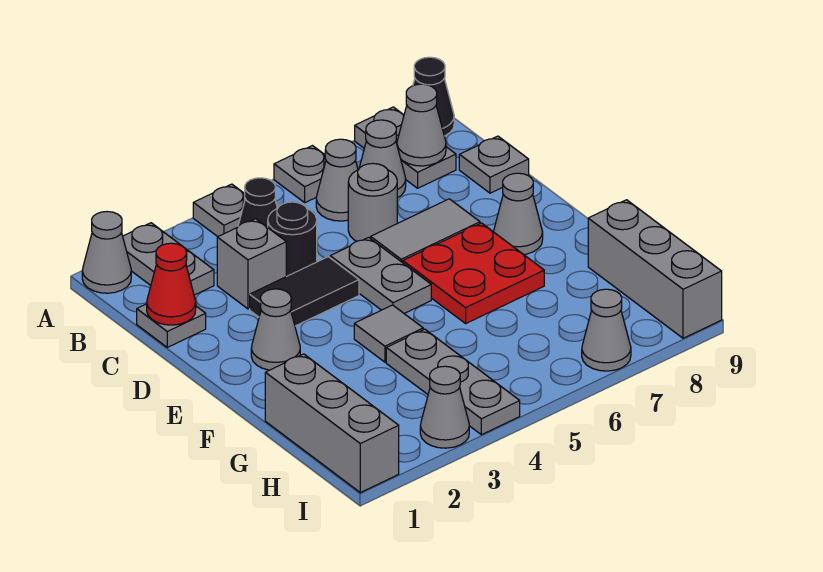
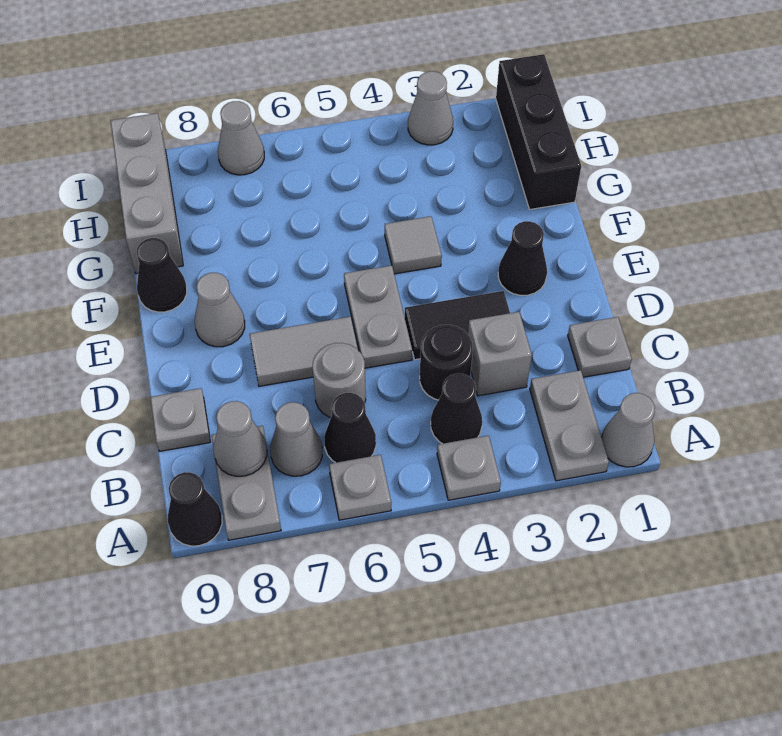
grey 1x1 cone [316,139,358,221] -> black 1x1 cone [324,393,376,463]
red 1x1 cone [147,243,196,325] -> none
grey 1x1 cone [251,289,300,370] -> black 1x1 cone [498,221,547,295]
red 2x2 plate [403,223,544,323] -> none
none -> black 1x1 cone [137,238,187,312]
grey 1x3 brick [265,354,399,493] -> black 1x3 brick [496,54,581,209]
grey 1x3 plate [386,329,520,435] -> none

